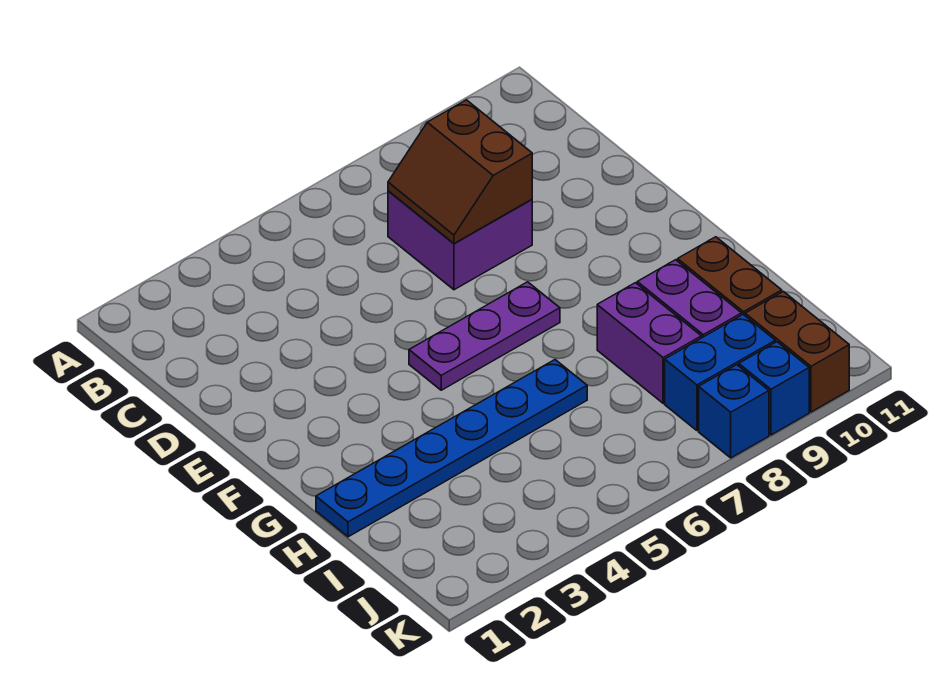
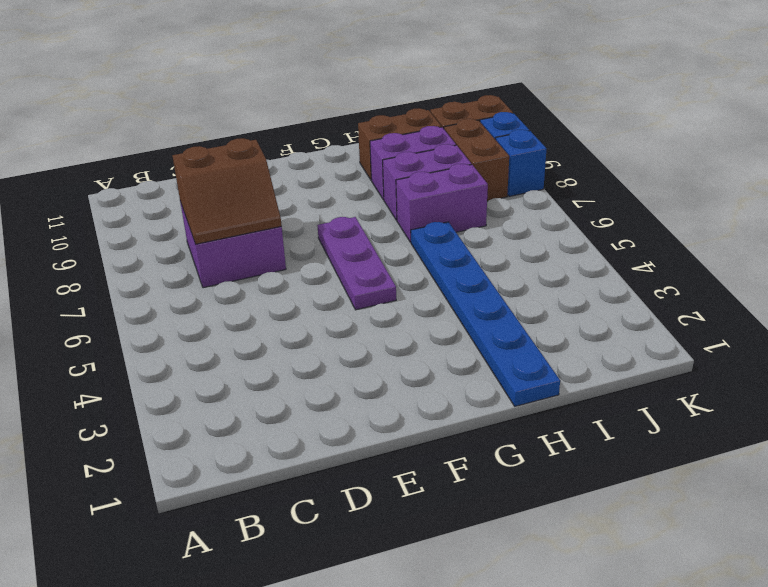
none -> purple 1x2 brick [396,164,488,242]
blue 1x2 brick [665,314,775,431] -> brown 1x2 brick [444,119,509,201]

